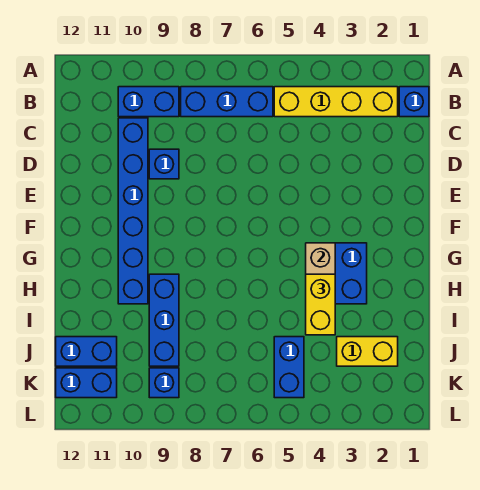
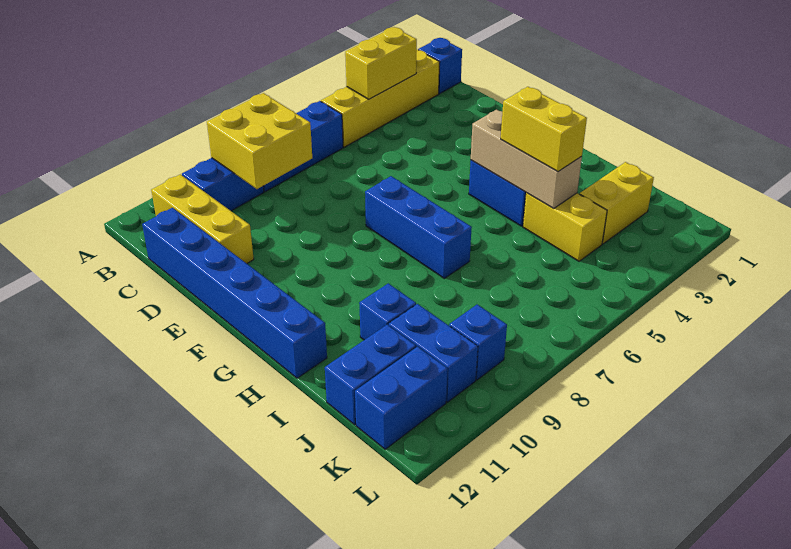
none -> yellow 1x2 brick [345,27,417,99]
none -> yellow 2x2 brick [207,93,312,189]
none -> yellow 1x3 brick [151,174,254,263]
blue 1x6 brick [118,118,148,304] -> blue 1x6 brick moved to [142,208,327,378]
blue 1x1 brick [149,149,179,179] -> blue 1x1 brick moved to [359,283,416,340]
blue 1x3 brick [149,274,179,366] -> blue 1x3 brick moved to [365,176,472,278]
none -> yellow 1x2 brick [523,193,607,261]
blue 1x2 brick [274,337,304,398] -> blue 1x2 brick moved to [389,304,478,402]

